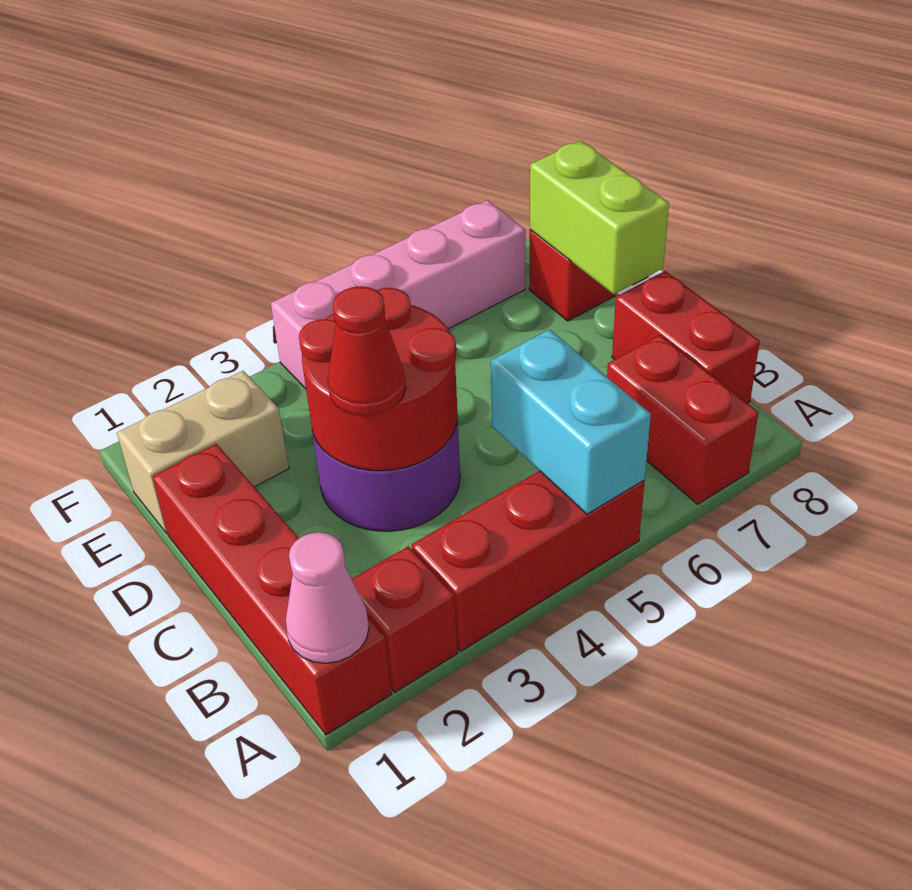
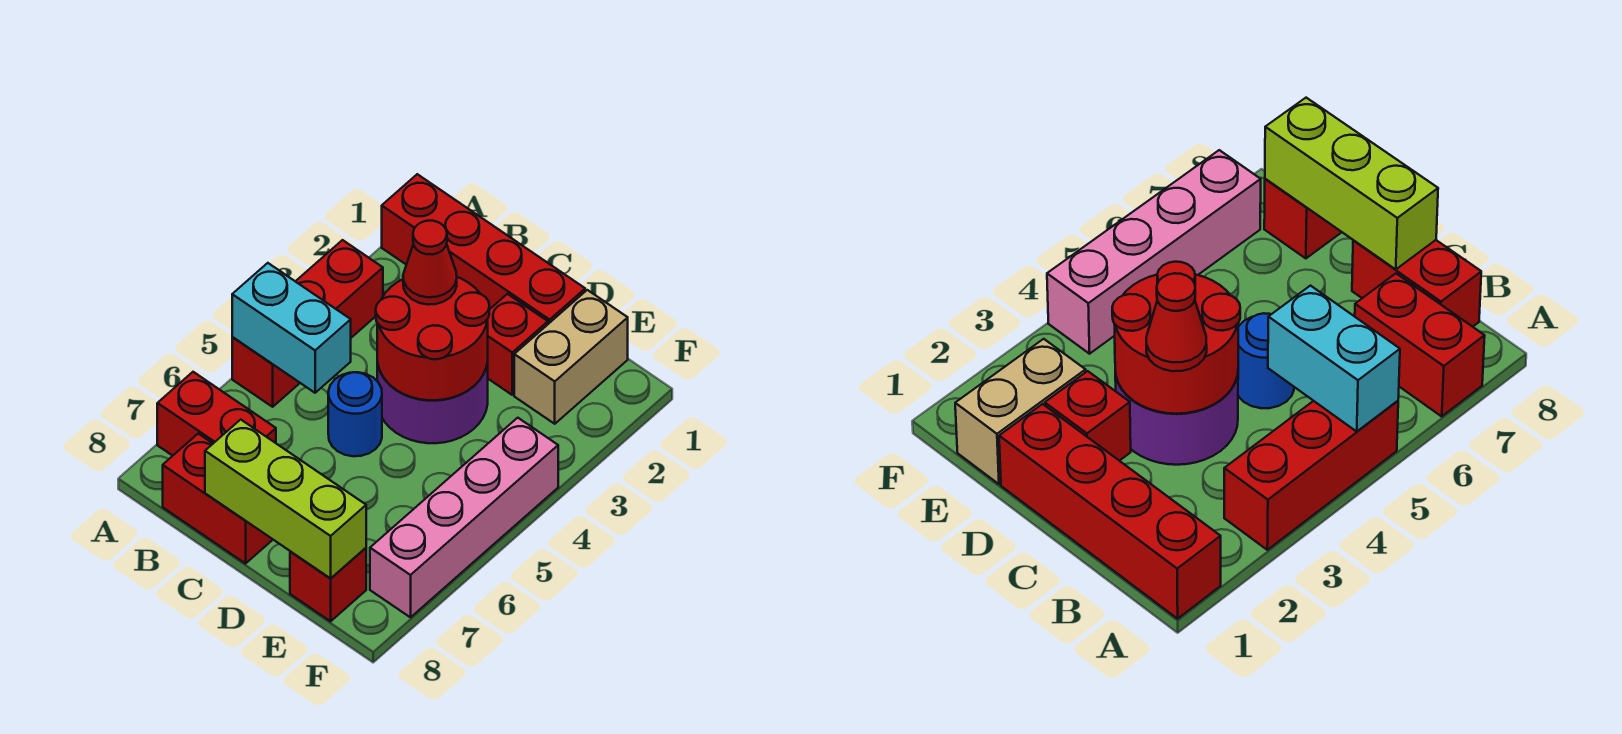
pink 1x1 cone [286,532,369,663] -> none
red 1x1 brick [352,546,457,692] -> red 1x1 brick moved to [487,294,548,395]
none -> blue 1x1 round brick [328,372,382,456]
lime 1x2 brick [530,141,669,294] -> lime 1x3 brick [205,420,366,578]

